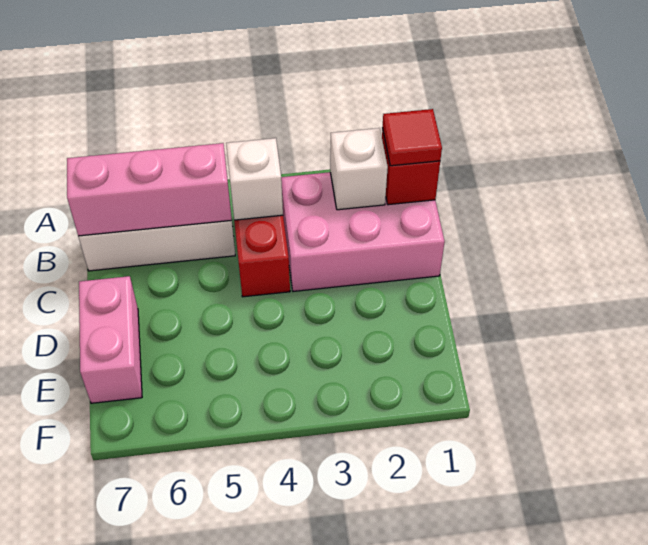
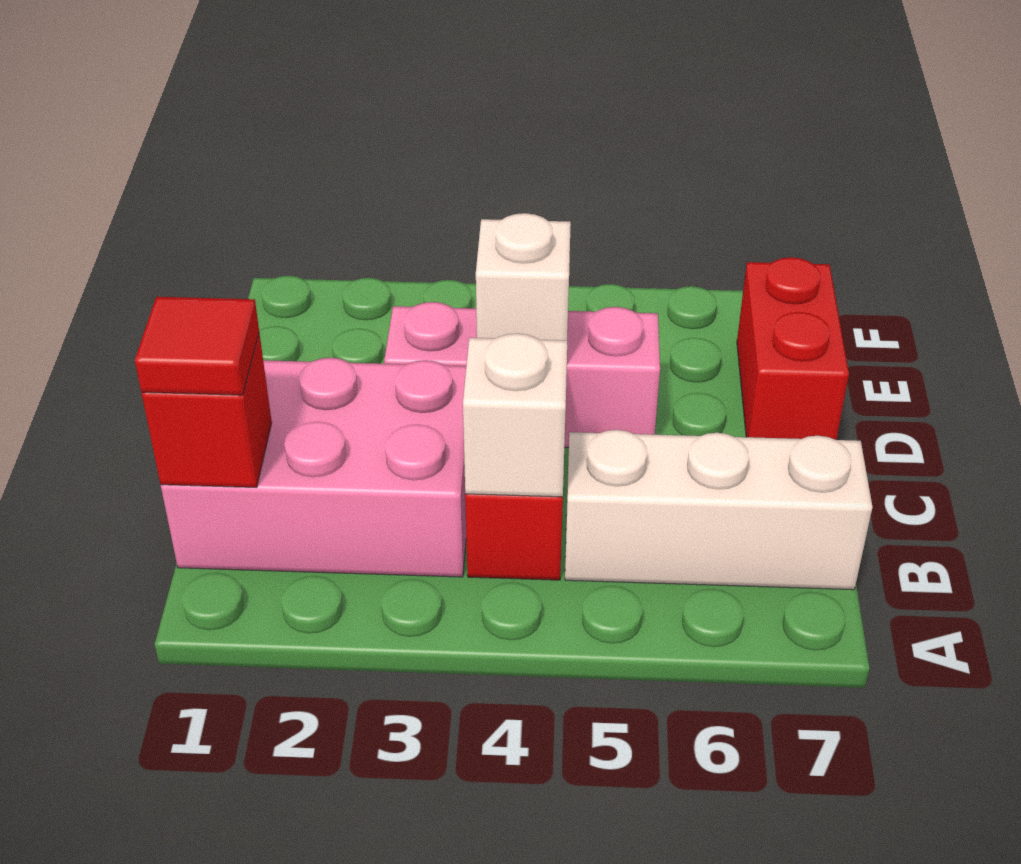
white 1x1 brick [330,128,388,210] -> white 1x1 brick moved to [476,213,571,340]
pink 1x3 brick [67,143,232,236] -> pink 1x3 brick moved to [384,302,660,448]
pink 1x2 brick [79,276,142,403] -> red 1x2 brick [737,257,849,440]

